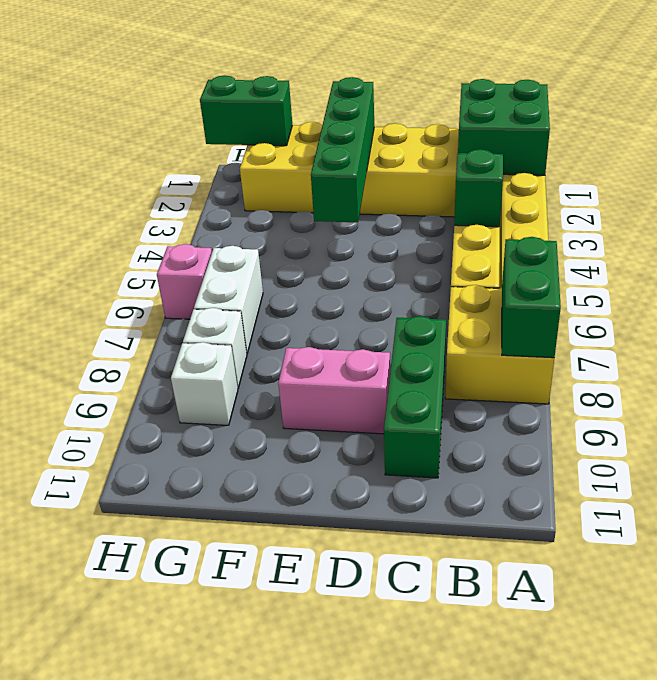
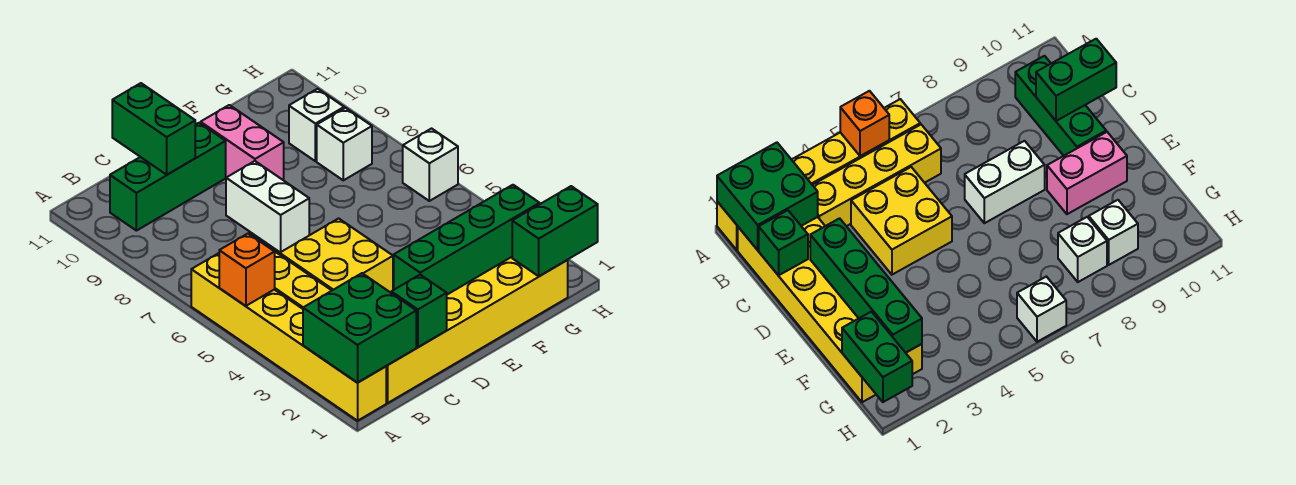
none -> orange 1x1 brick [219,234,275,306]
yellow 2x2 brick [445,285,554,404] -> yellow 2x2 brick moved to [280,218,393,293]
green 1x2 brick [502,237,561,358] -> green 1x2 brick moved to [112,83,195,175]
green 1x1 brick [454,149,503,227] -> green 1x1 brick moved to [391,275,447,347]
green 1x3 brick [384,316,446,478] -> green 1x3 brick turned to [110,123,226,231]
pink 1x2 brick [278,347,390,434] -> pink 1x2 brick turned to [201,105,284,180]
green 1x4 brick [311,77,374,222] -> green 1x4 brick turned to [394,185,540,295]
white 1x2 brick [194,246,263,353] -> white 1x2 brick moved to [226,161,309,252]
pink 1x1 brick [157,244,212,319] -> white 1x1 brick [403,129,458,201]

